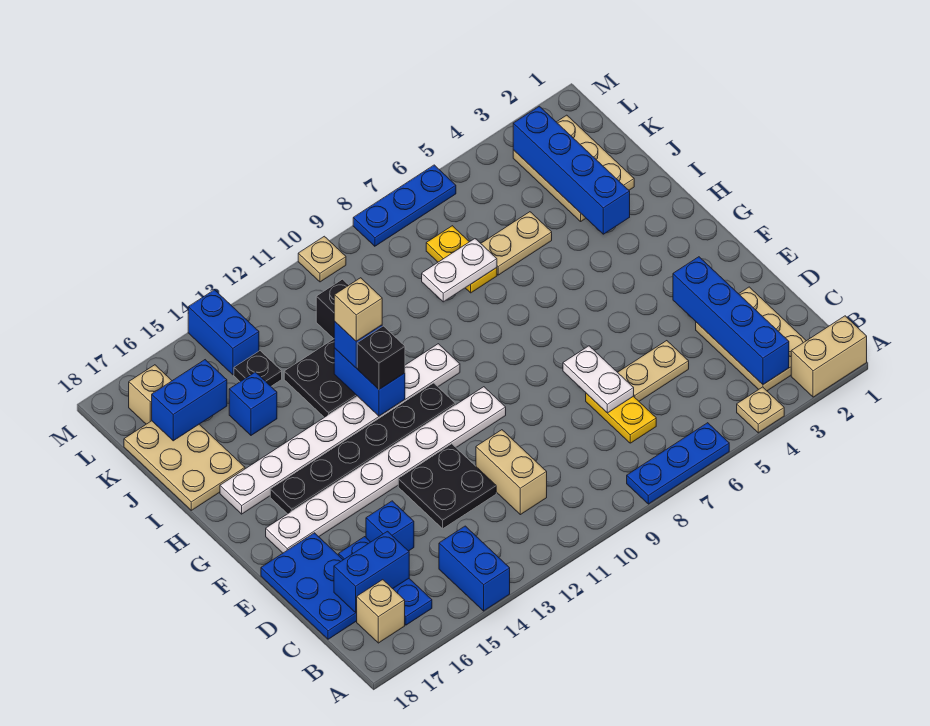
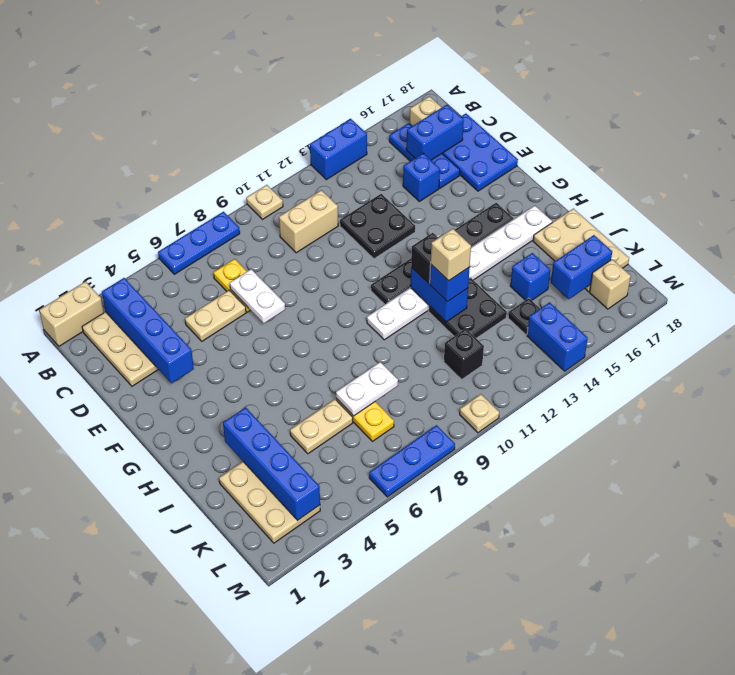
tan 1x1 plate [737,387,784,433] -> tan 1x1 plate moved to [246,185,283,219]
blue 1x2 brick [439,526,510,611] -> blue 1x2 brick turned to [310,119,367,180]
tan 1x2 brick [476,430,547,515] -> tan 1x2 brick turned to [279,190,338,253]
white 1x8 plate [266,387,506,553] -> none

